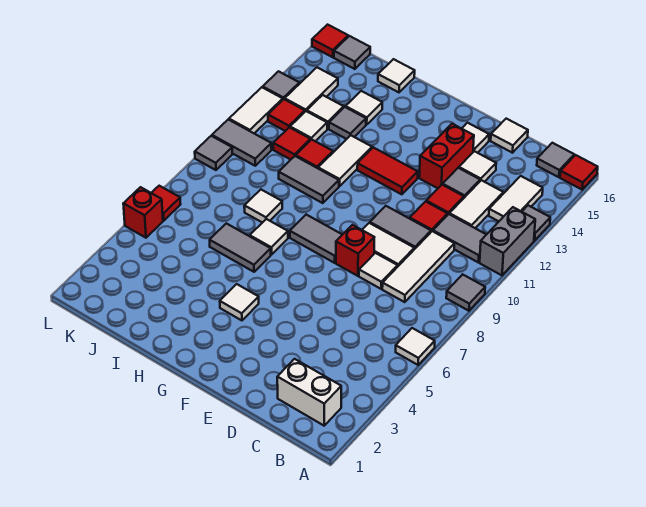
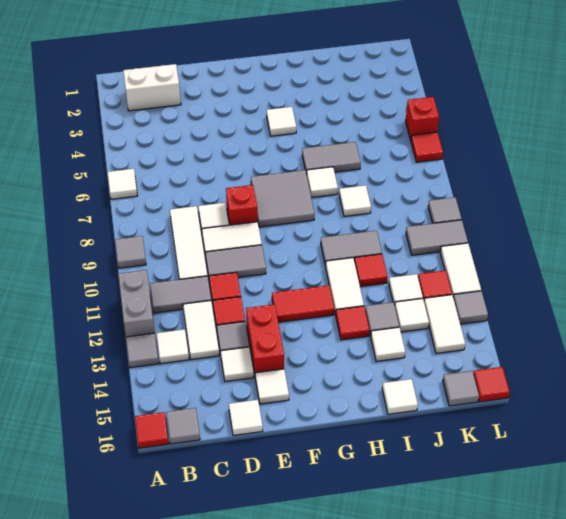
white 1x2 tile [489,176,543,221] -> white 1x1 tile [156,329,189,364]
grey 1x2 tile [290,215,342,263] -> grey 2x2 tile [251,170,315,227]
red 1x1 tile [273,127,311,160] -> red 1x1 tile moved to [335,306,369,340]

